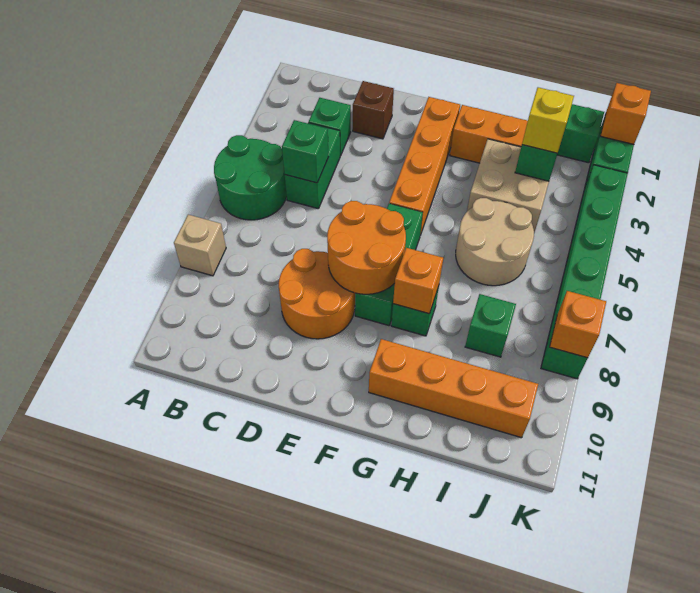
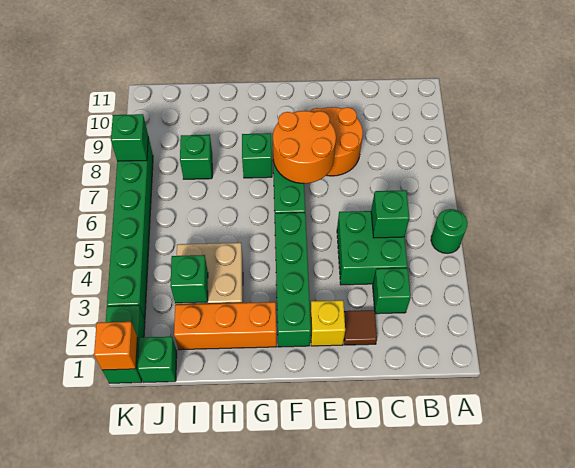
green 2x2 round brick [214,135,287,220] -> green 1x1 round brick [431,209,468,253]
tan 1x1 brick [174,215,226,276] -> none
green 1x2 brick [285,123,340,209] -> green 2x2 brick [337,211,408,285]
brown 1x1 brick [353,81,394,139] -> brown 1x1 tile [344,310,377,345]
orange 1x4 brick [389,97,460,235] -> green 1x4 brick [275,213,311,347]
orange 1x1 brick [393,248,443,314] -> none
orange 1x4 brick [369,339,538,438] -> none
tan 2x2 round brick [456,198,534,286] -> none
yellow 1x1 brick [522,87,574,153] -> yellow 1x1 brick moved to [310,300,345,346]
orange 1x1 brick [550,291,606,358] -> green 1x1 brick [111,114,148,161]

